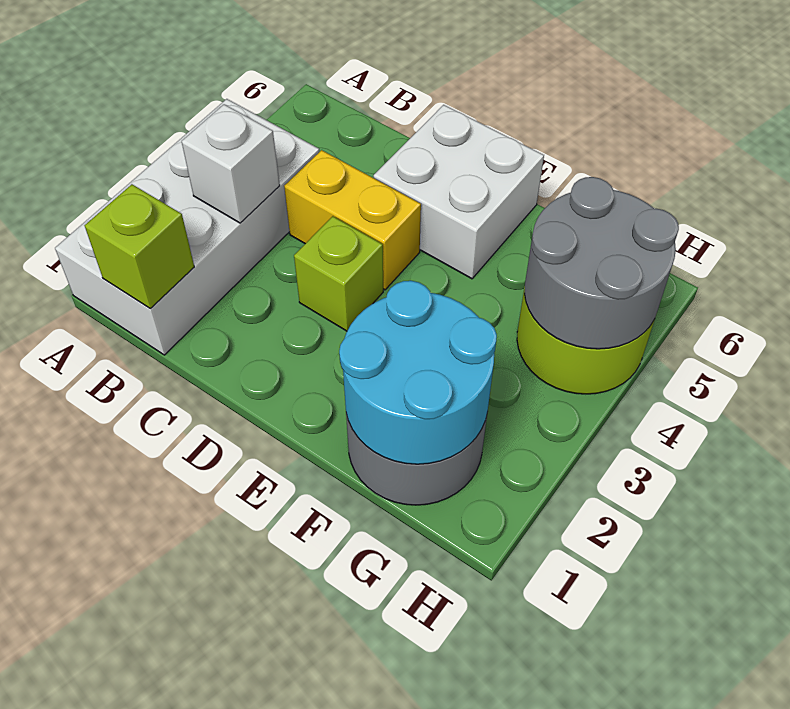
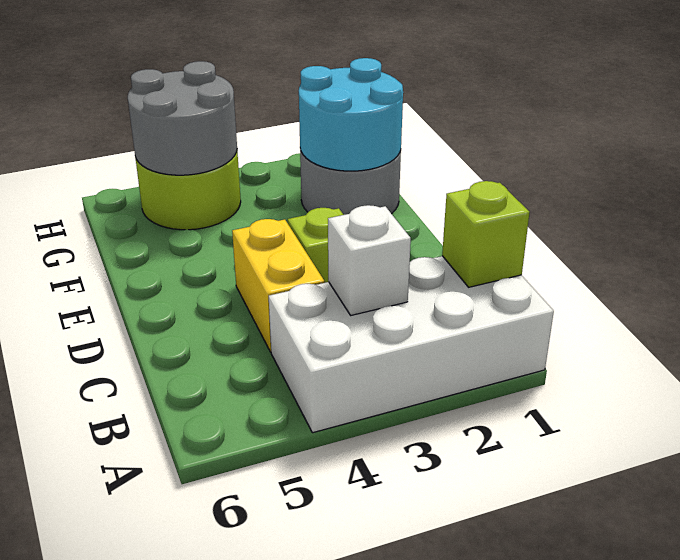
white 2x2 brick [373,105,544,279] -> none

